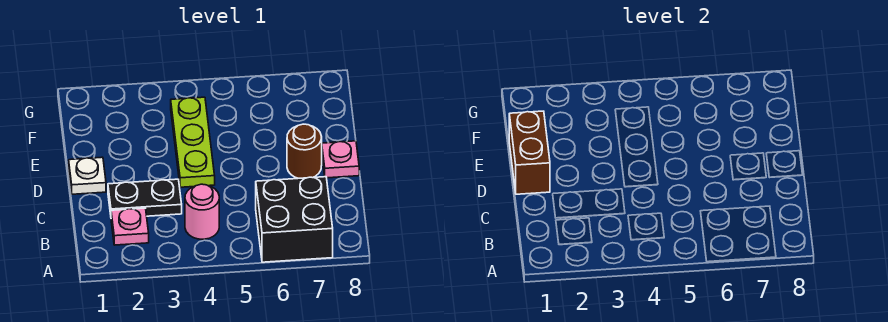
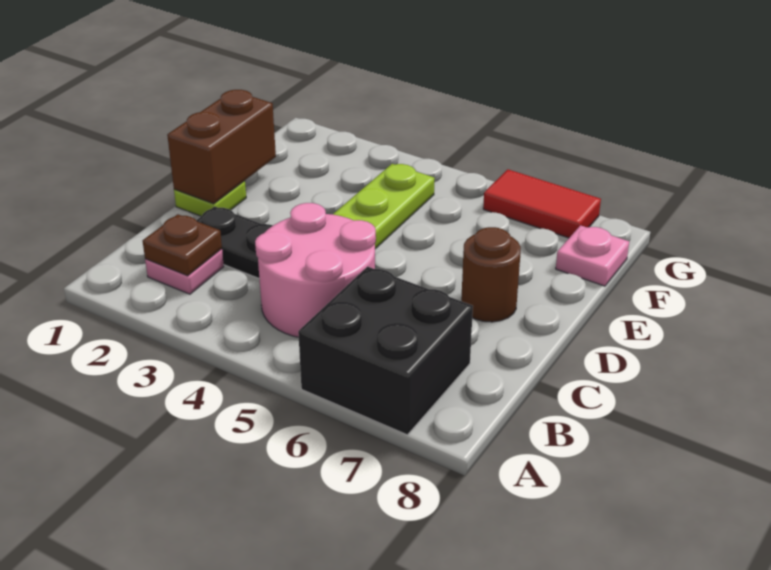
none -> brown 1x1 plate [143,214,222,276]
pink 1x1 round brick [185,184,219,239] -> pink 2x2 round brick [255,203,376,337]
white 1x1 plate [69,157,106,194] -> lime 1x1 plate [174,181,246,216]
pink 1x1 plate [322,141,359,178] -> pink 1x1 plate moved to [556,225,629,286]
none -> red 1x2 tile [483,169,601,238]

